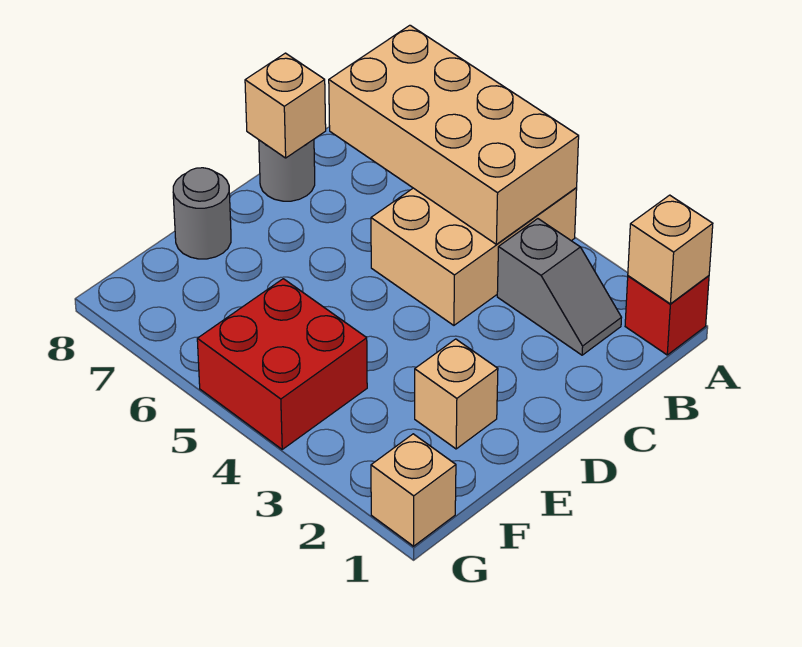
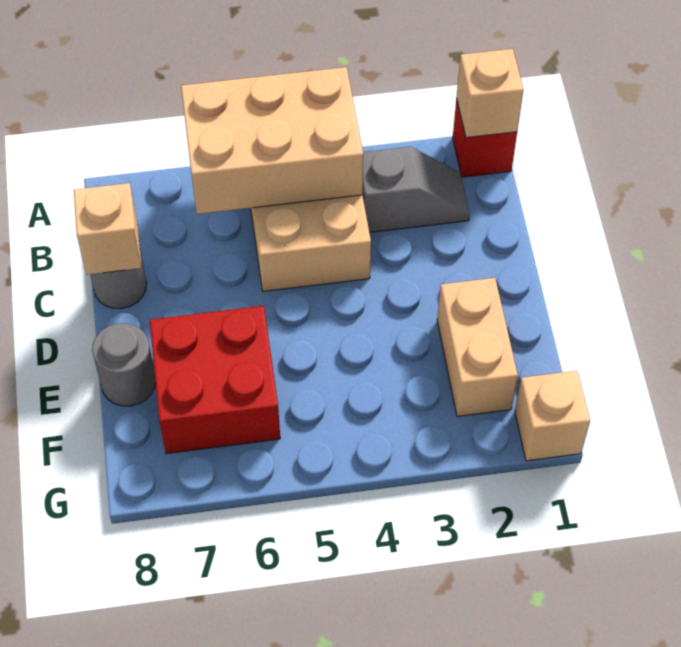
tan 2x4 brick [329,25,579,244] -> tan 2x3 brick [181,67,363,214]
tan 1x1 brick [415,339,498,449] -> tan 1x2 brick [437,278,518,417]
red 2x2 brick [197,279,367,449] -> red 2x2 brick moved to [150,306,280,454]

